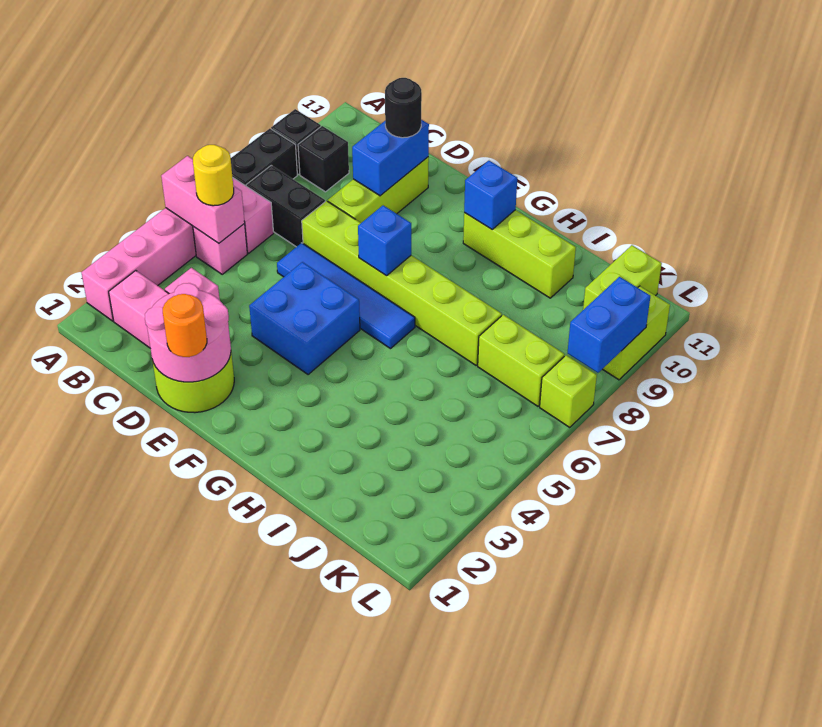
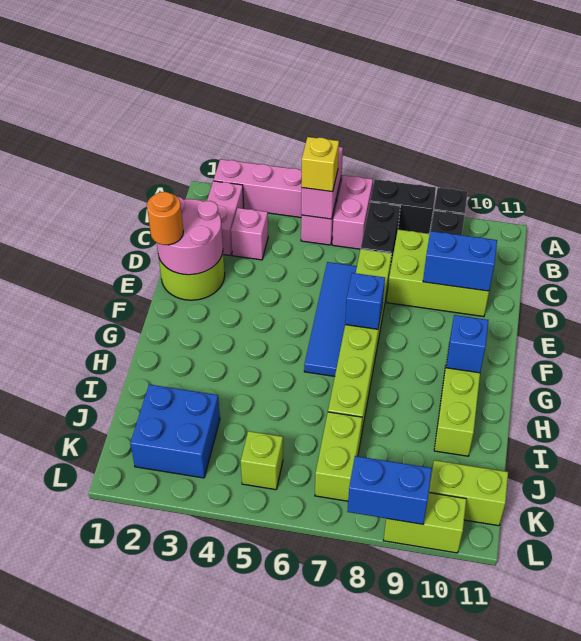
yellow 1x1 round brick [193,145,234,206] -> yellow 1x1 brick [302,137,339,192]
lime 1x3 brick [328,157,429,223] -> lime 2x3 brick [387,230,489,317]
black 1x1 round brick [385,78,422,138] -> none
blue 2x2 brick [249,262,360,375] -> blue 2x2 brick moved to [130,385,220,478]
lime 1x1 brick [540,355,597,427] -> lime 1x1 brick moved to [241,431,283,490]

